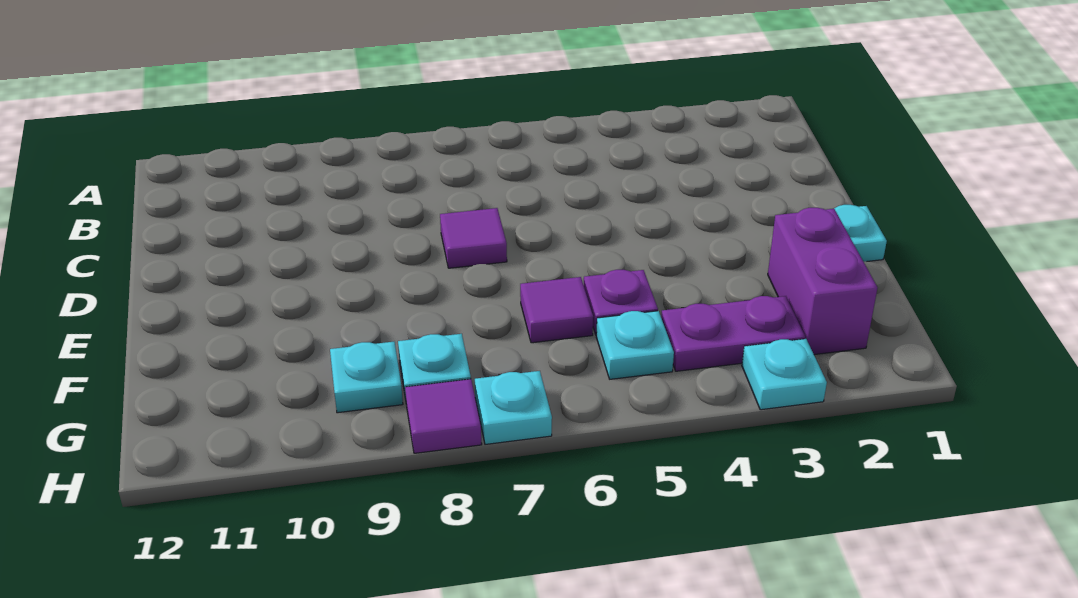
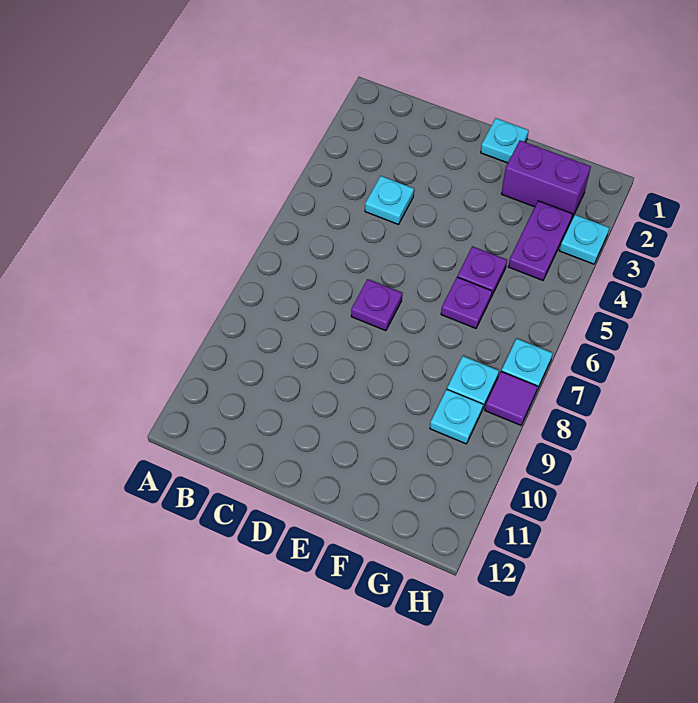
purple 1x1 tile [440,208,507,268] -> purple 1x1 plate [351,279,402,331]
purple 1x1 tile [520,277,593,343] -> purple 1x1 plate [441,277,492,328]
cyan 1x1 plate [596,311,674,379] -> cyan 1x1 plate moved to [365,176,414,225]

